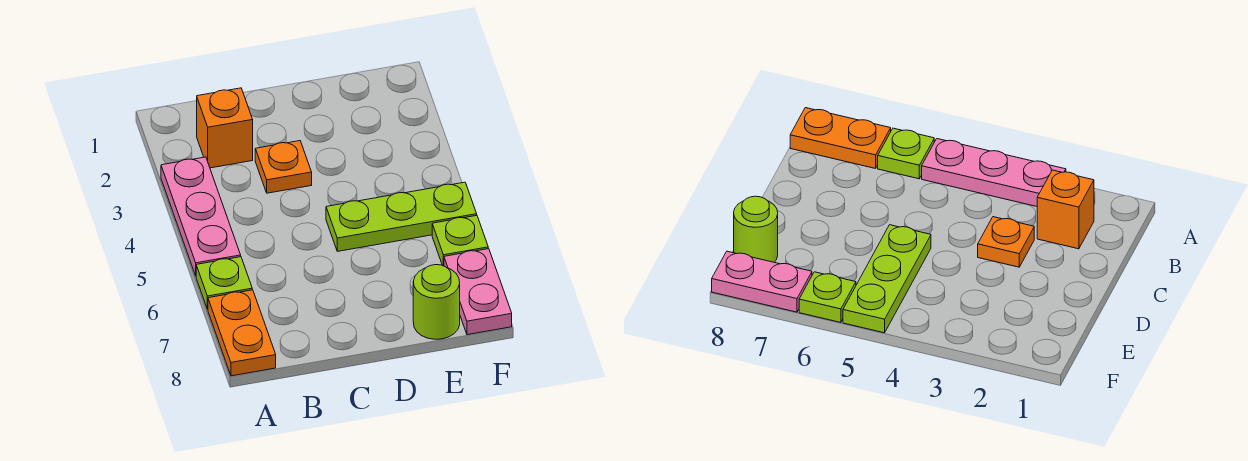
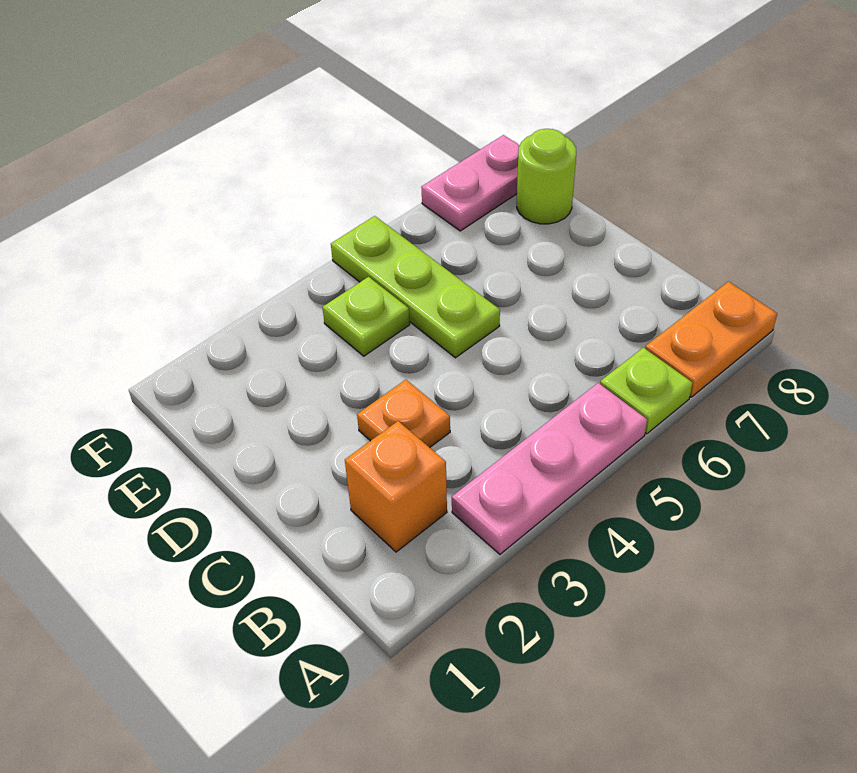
lime 1x1 plate [432,216,488,266] -> lime 1x1 plate moved to [322,277,410,356]

